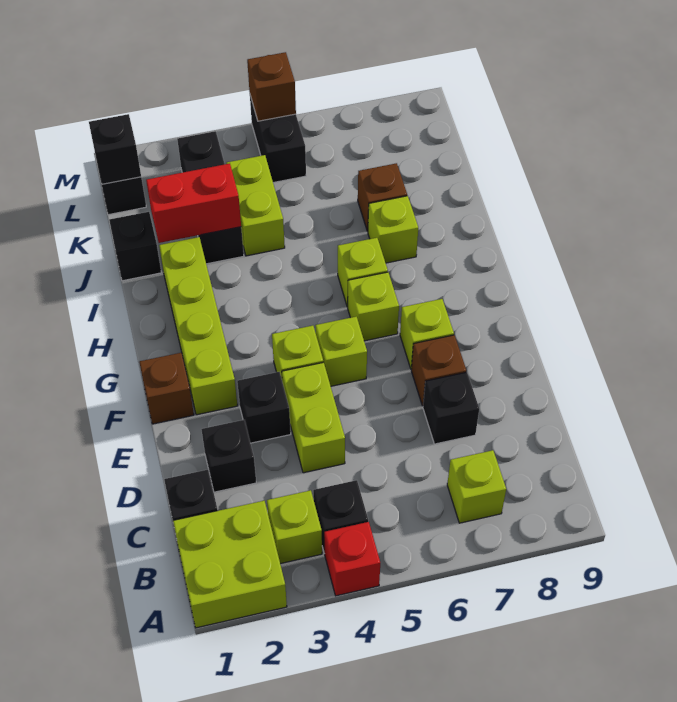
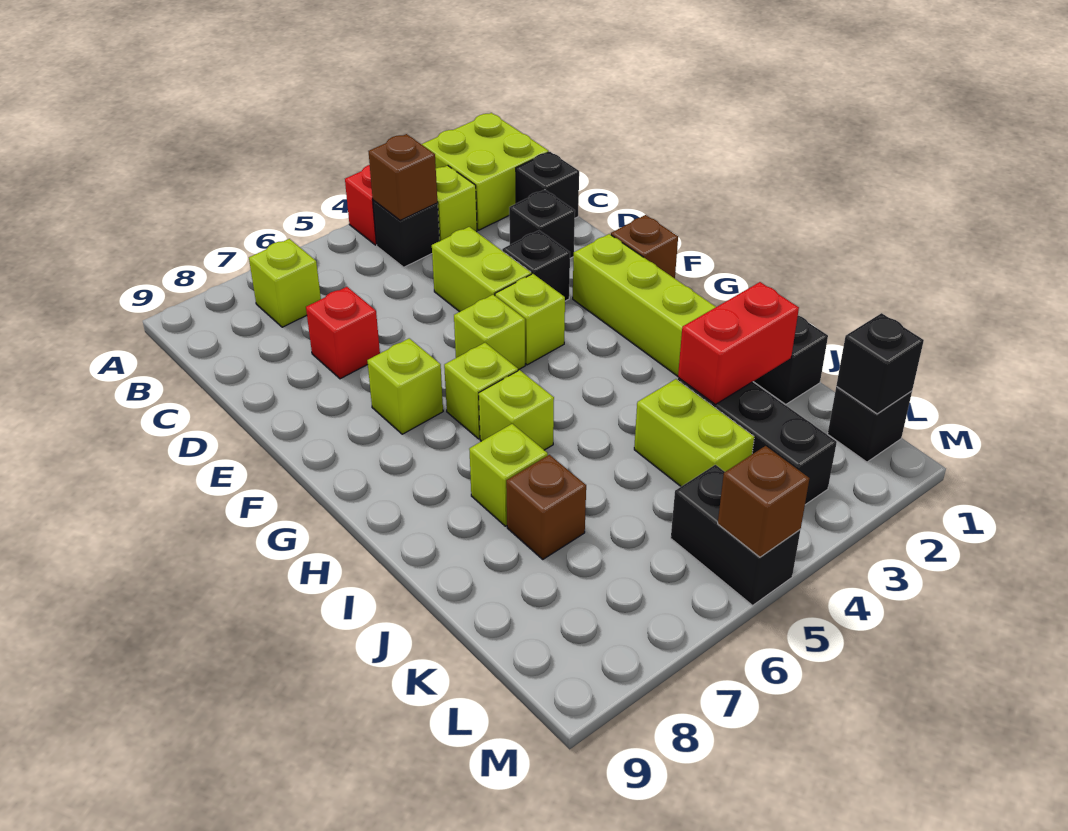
black 1x1 brick [423,372,479,444] -> red 1x1 brick [306,287,380,379]
brown 1x1 brick [411,335,467,406] -> brown 1x1 brick moved to [368,134,438,220]

